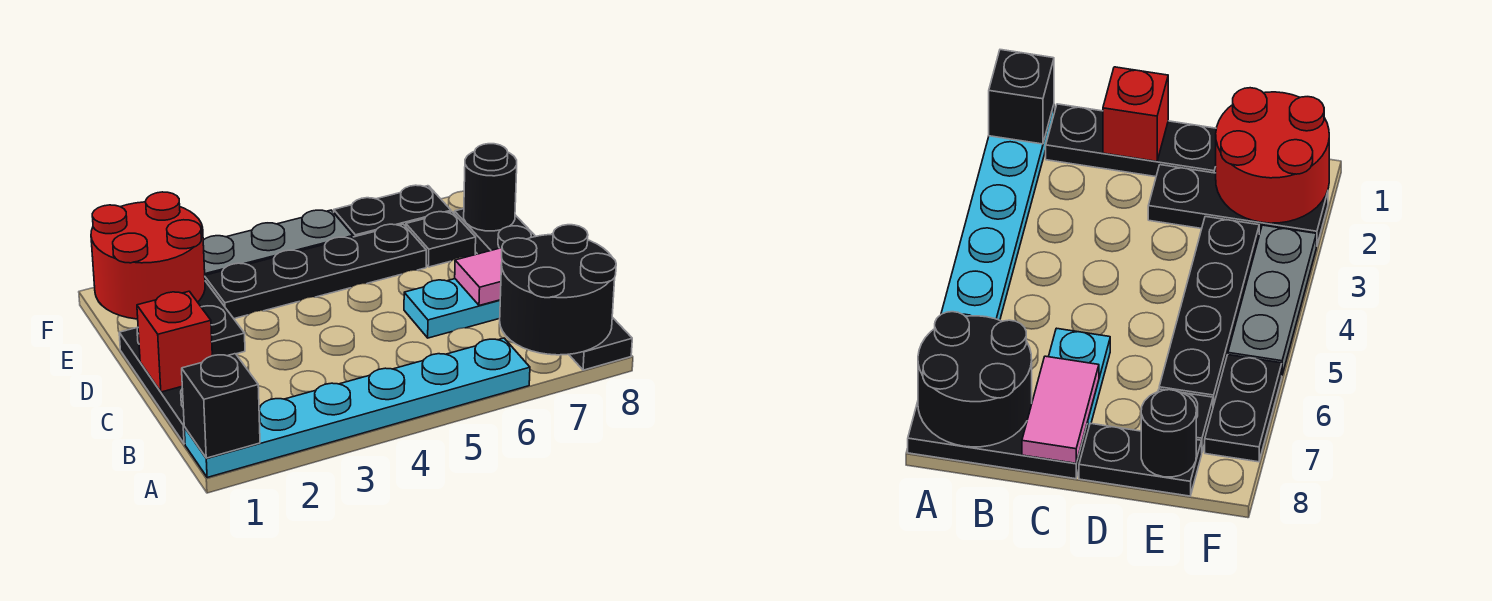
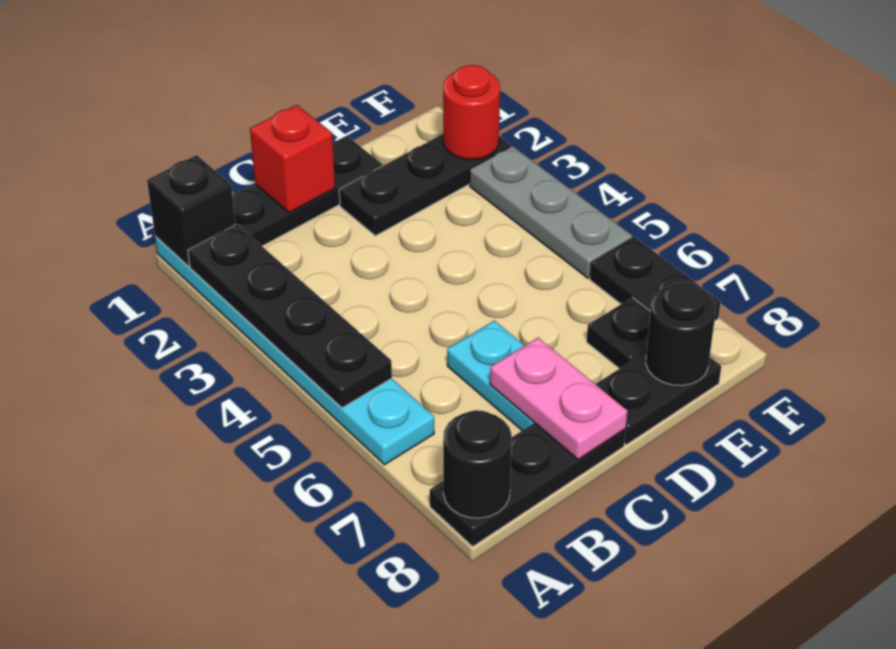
black 2x2 round brick [500,225,616,355] -> black 1x1 round brick [443,410,512,518]
pink 1x2 tile [455,248,502,306] -> pink 1x2 plate [490,338,627,460]
red 2x2 round brick [91,192,205,319] -> red 1x1 round brick [443,65,500,159]
black 1x4 plate [205,224,426,319] -> black 1x4 plate moved to [188,224,392,408]

